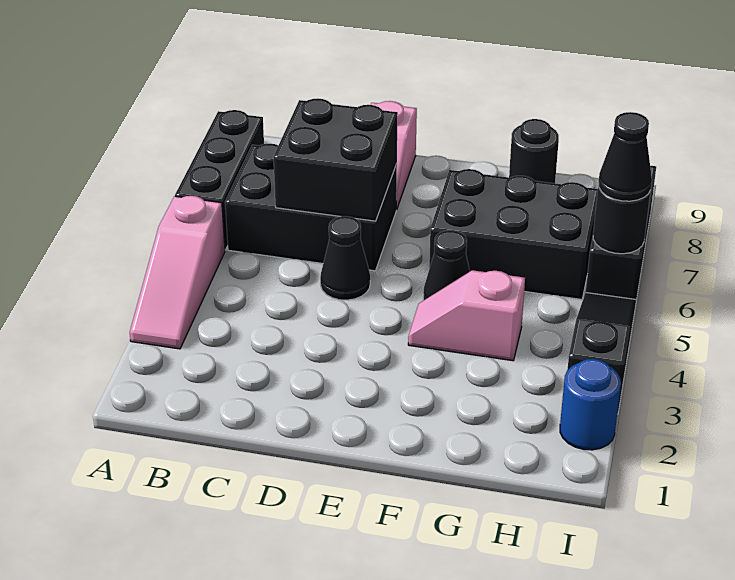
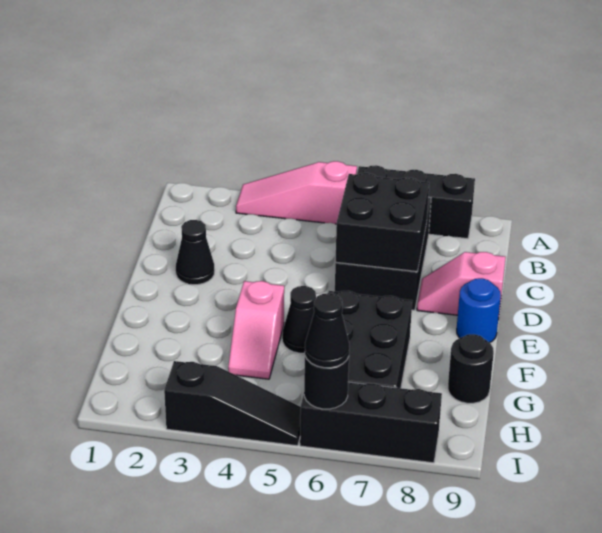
black 1x1 cone [320,216,370,300] -> black 1x1 cone moved to [176,220,215,285]
pink 1x2 slope [408,270,525,361] -> pink 1x2 slope turned to [228,281,284,379]
blue 1x1 round brick [560,359,621,450] -> blue 1x1 round brick moved to [457,278,501,343]

